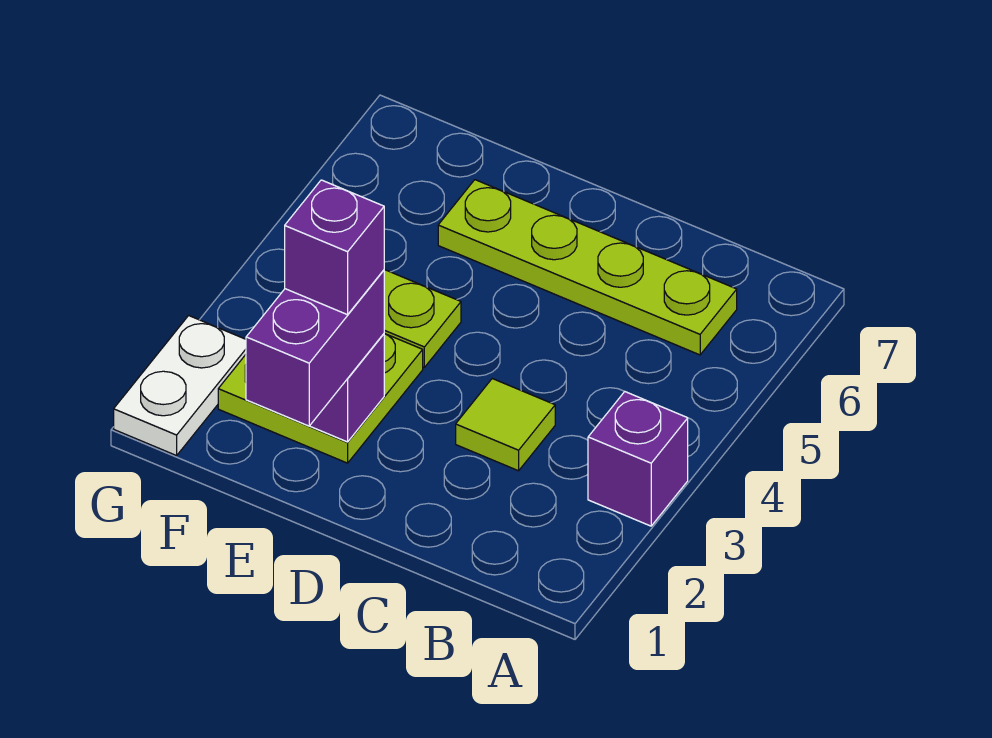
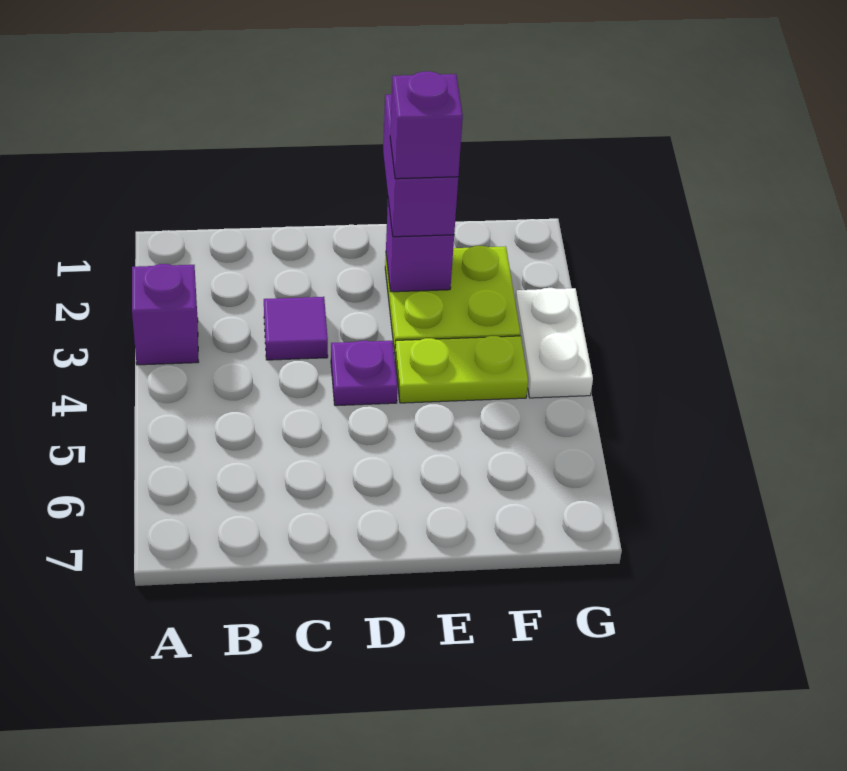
lime 1x4 plate [438,180,737,355] -> none
lime 1x1 tile [456,379,555,471] -> purple 1x1 tile [264,297,328,360]
none -> purple 1x1 plate [331,341,398,406]
white 1x2 plate [114,316,246,456] -> white 1x2 plate moved to [515,288,593,398]

